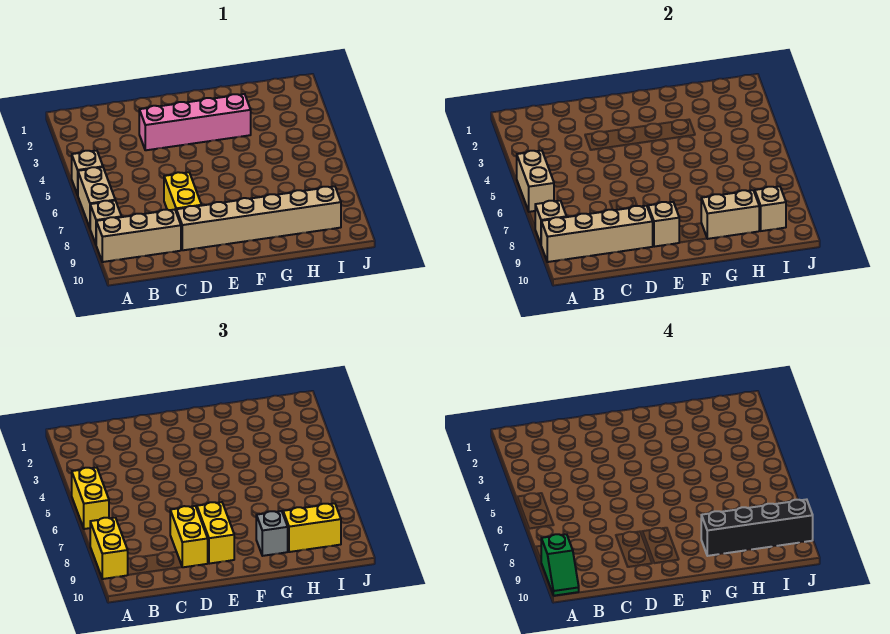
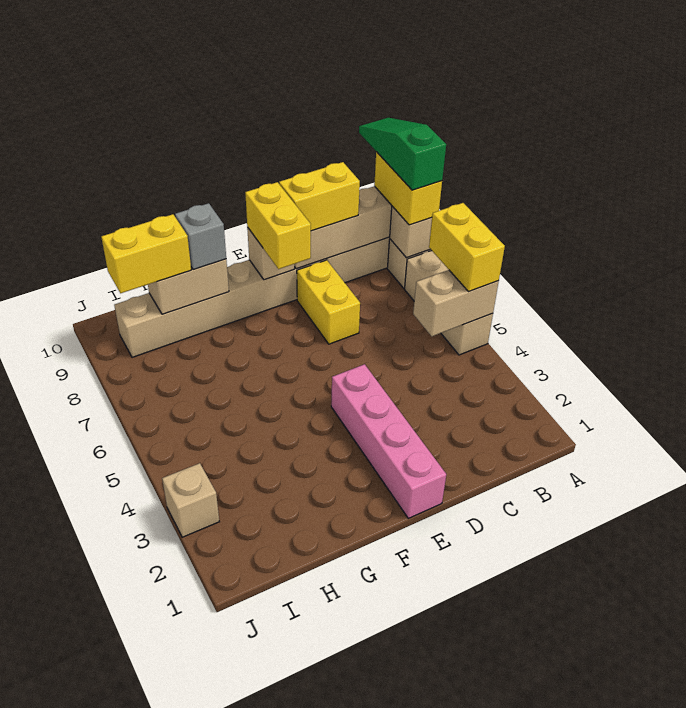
tan 1x2 brick [517,151,554,212] -> tan 1x2 brick turned to [413,270,499,336]
green 1x2 slope [541,534,579,596] -> green 1x3 slope [359,118,446,190]
pink 1x4 brick [139,94,251,150] -> pink 1x4 brick turned to [331,364,446,518]
yellow 1x2 brick [170,506,208,567] -> yellow 1x2 brick turned to [279,162,360,231]
black 1x4 brick [701,499,813,556] -> none
tan 1x1 brick [754,186,786,231] -> tan 1x1 brick moved to [162,463,219,537]

